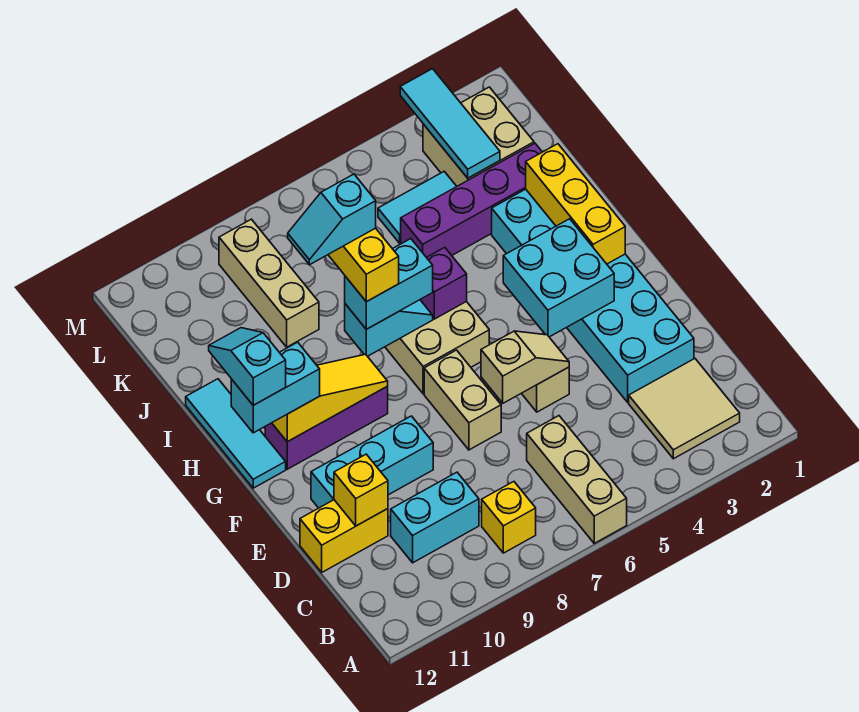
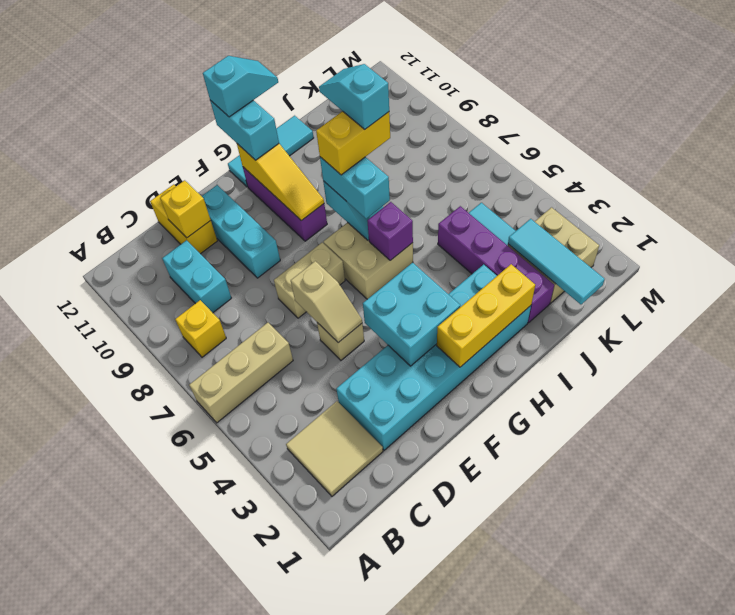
tan 1x3 brick [219,219,319,347] -> none
cyan 1x3 tile [400,69,500,178] -> cyan 1x3 tile turned to [508,219,605,304]

